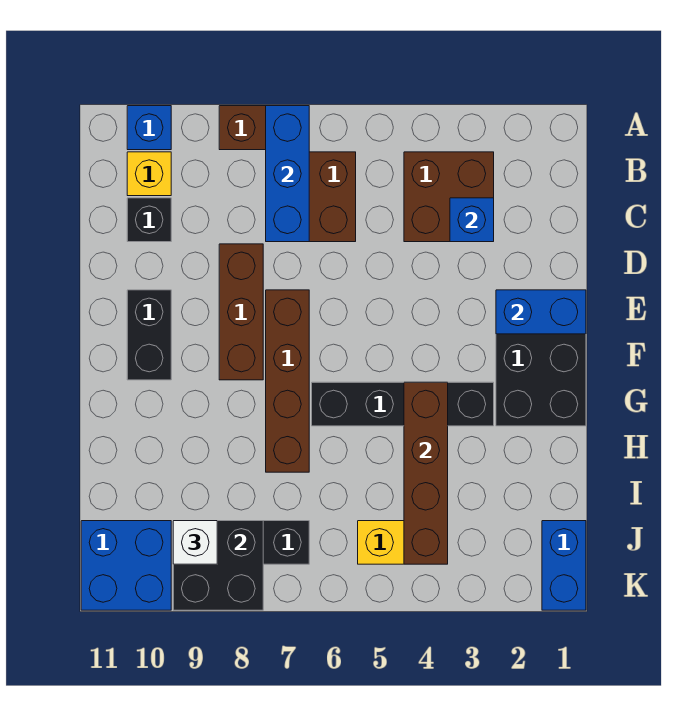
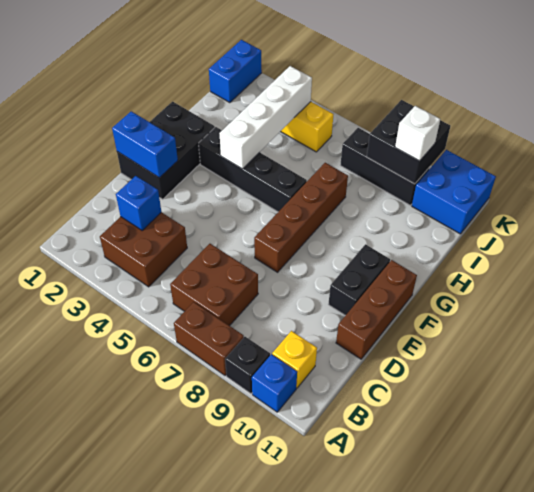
blue 1x3 brick [266,106,309,242] -> none
black 1x1 brick [127,198,171,242] -> black 1x1 brick moved to [225,337,270,394]
brown 1x3 brick [219,244,263,380] -> brown 1x3 brick moved to [336,260,417,359]
brown 1x4 brick [404,382,448,564] -> white 1x4 brick [219,66,312,169]

